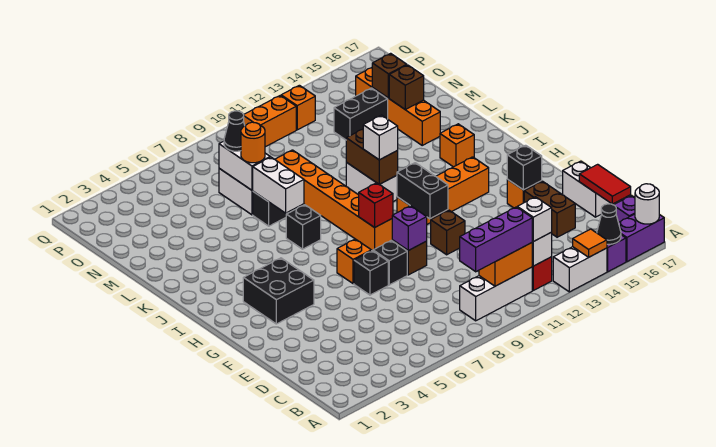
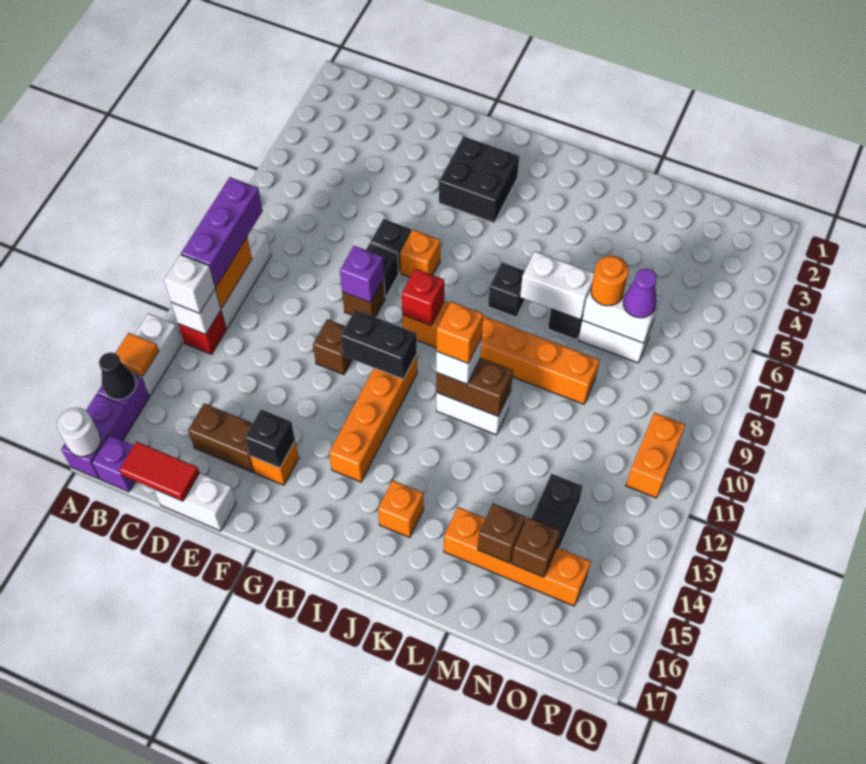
black 1x1 cone [224,111,245,151] -> purple 1x1 cone [623,269,657,318]
orange 1x1 brick [281,85,315,130] -> orange 1x1 brick moved to [436,302,483,363]

